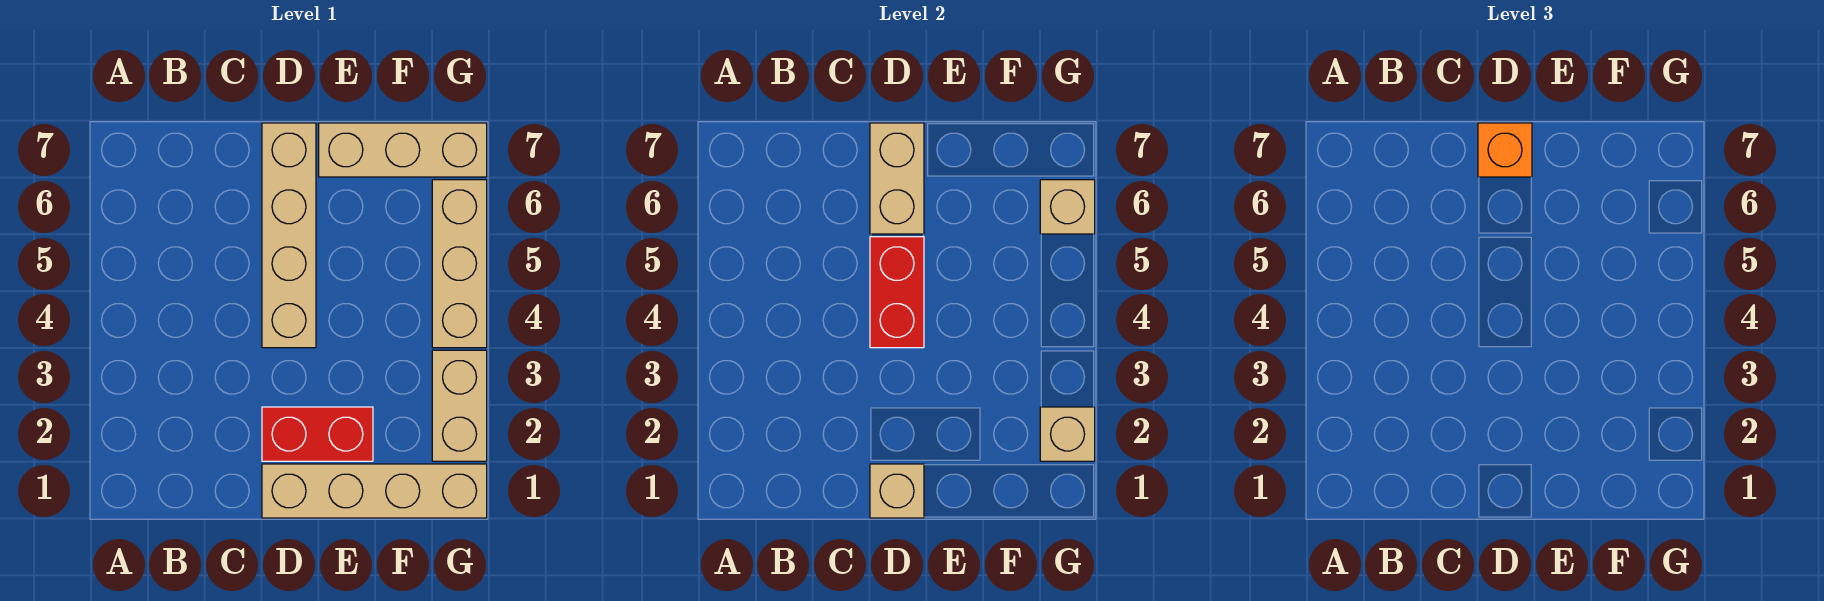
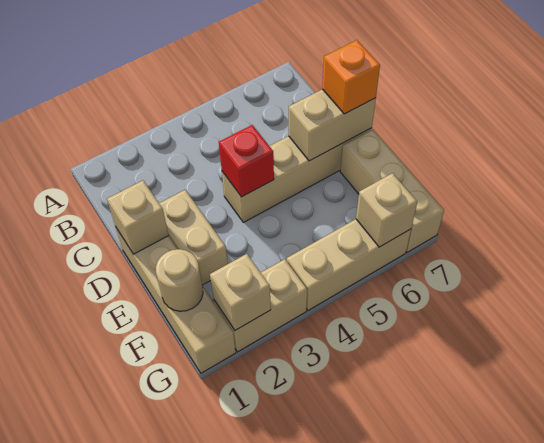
red 1x2 brick [262,407,373,461] -> tan 1x2 brick [159,190,228,285]
red 1x2 brick [870,237,924,348] -> red 1x1 brick [219,125,274,197]
none -> tan 1x1 round brick [156,249,203,311]

